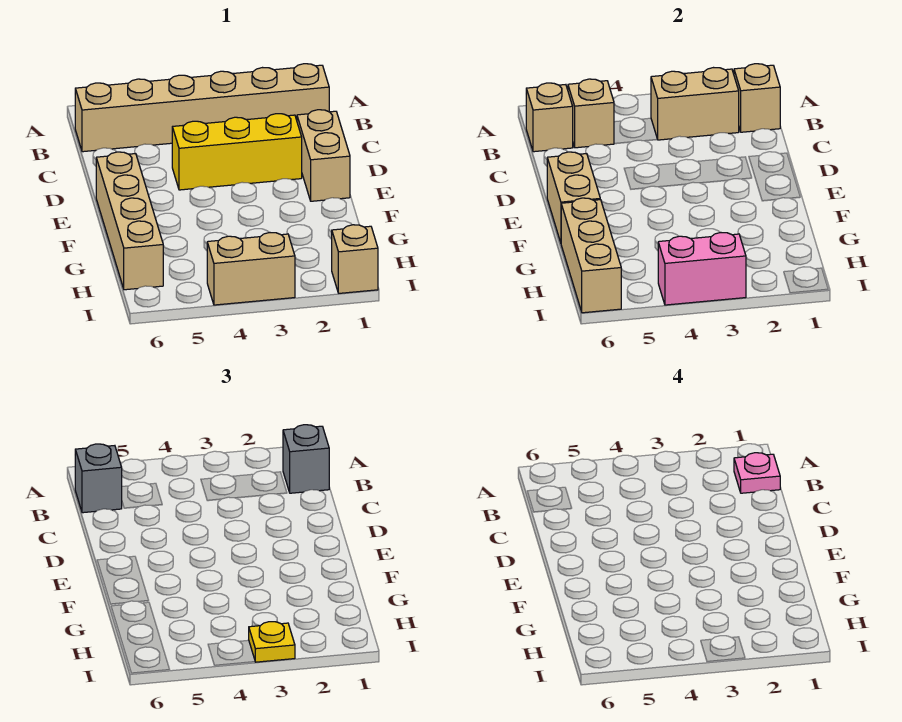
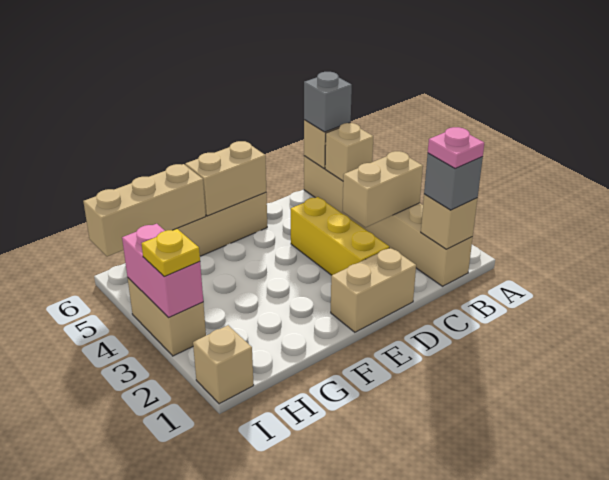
tan 1x2 brick [651,68,739,140] -> tan 1x2 brick turned to [342,151,423,227]

